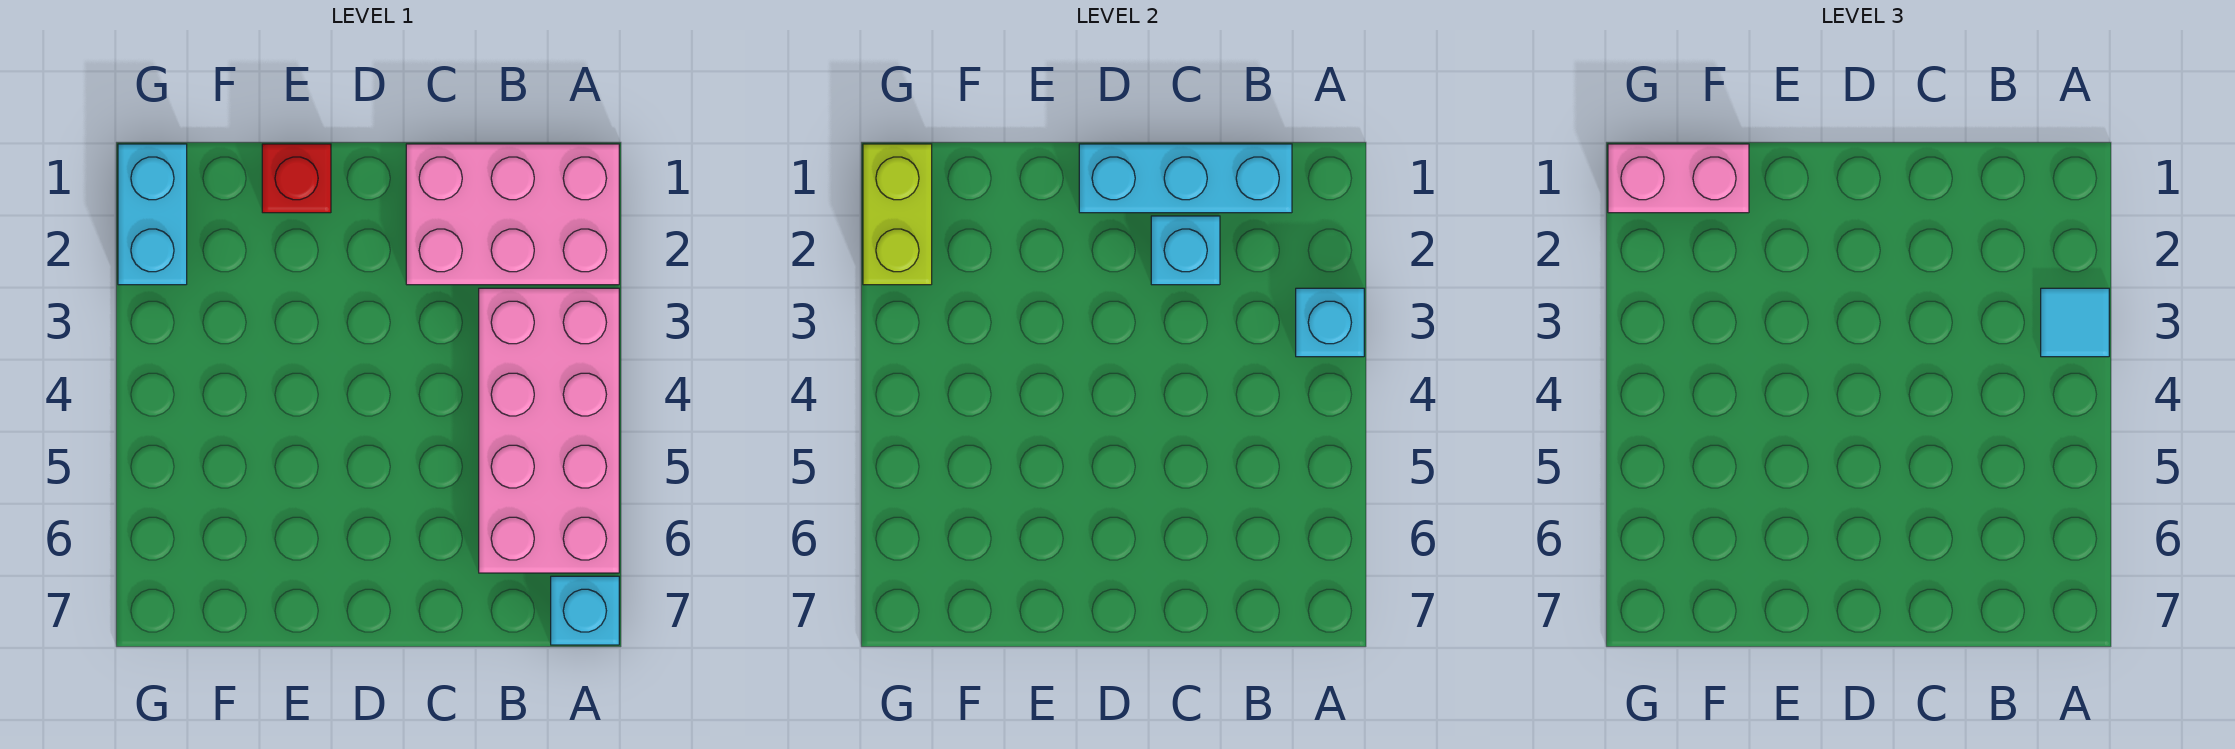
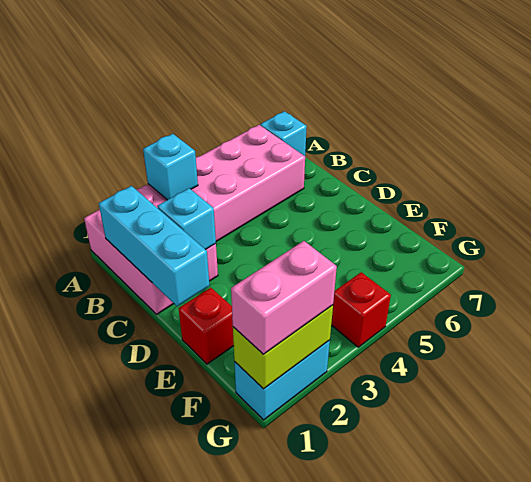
cyan 1x1 tile [2041,288,2109,357] -> none
pink 1x2 brick [1608,144,1749,213] -> pink 1x2 brick turned to [231,241,337,354]
none -> red 1x1 brick [331,272,391,347]

